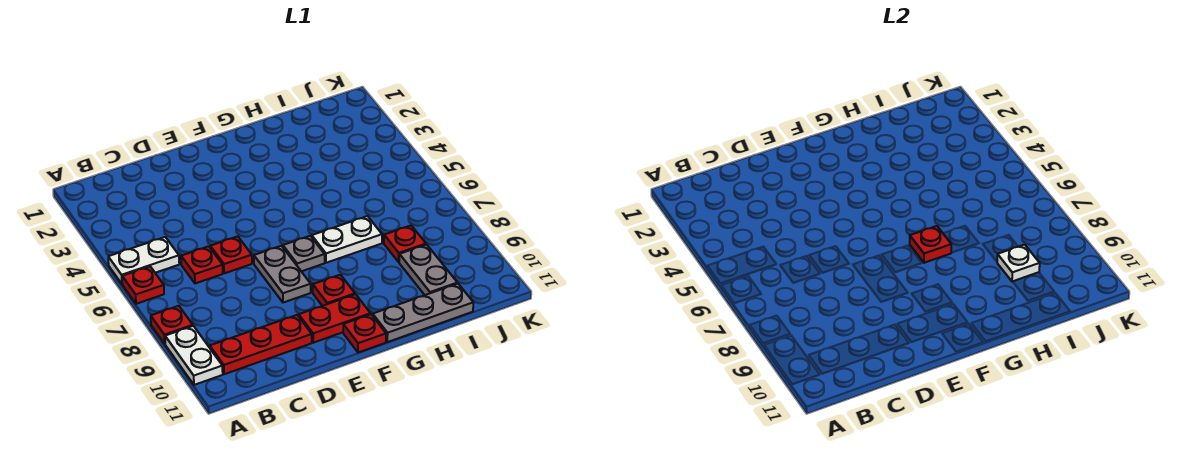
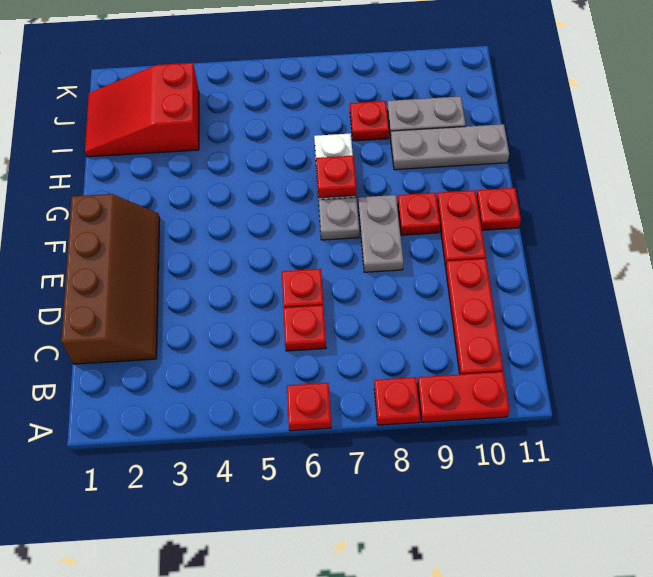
white 1x2 plate [108,237,179,284] -> none
white 1x2 plate [165,326,223,385] -> red 1x2 plate [417,372,510,422]
none -> brown 2x4 slope [61,194,160,364]
grey 1x2 plate [254,246,311,303] -> grey 1x2 plate turned to [358,195,404,272]
grey 1x3 plate [373,284,473,342] -> grey 1x3 plate turned to [391,124,509,170]
none -> red 2x3 slope [85,63,199,157]
white 1x1 plate [997,245,1040,282] -> none

